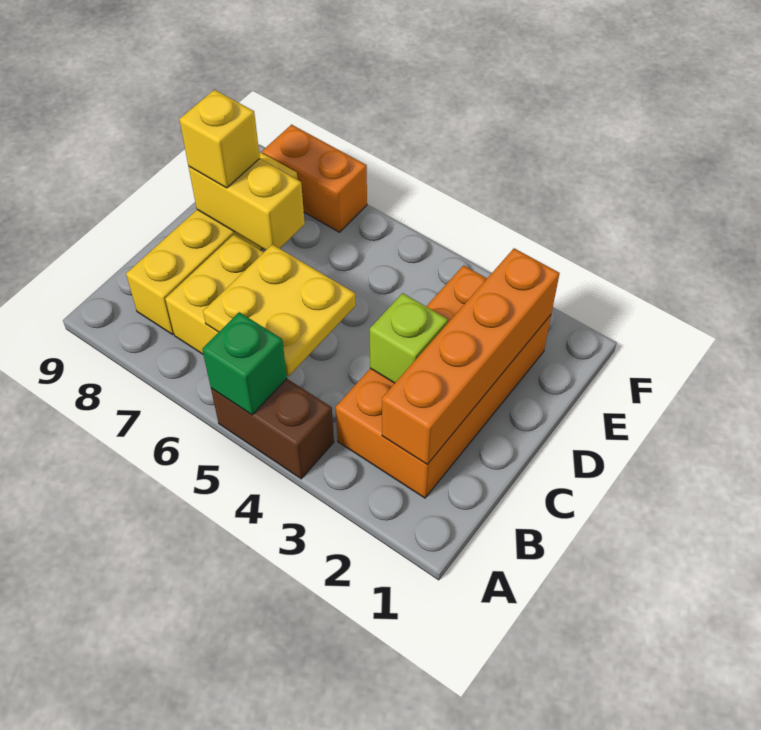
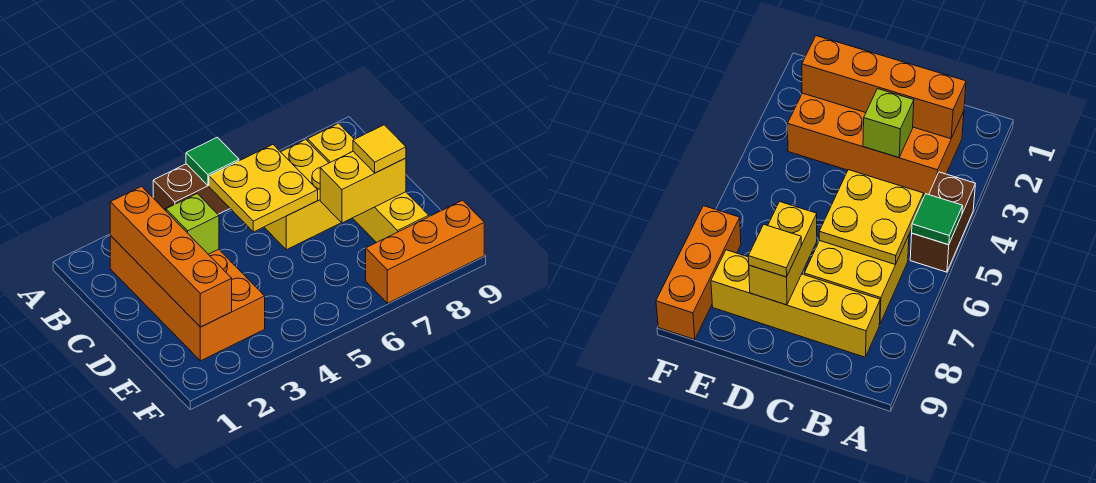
green 1x1 brick [202,312,287,415] -> green 1x1 tile [186,137,239,185]
yellow 1x1 brick [179,90,260,188] -> yellow 1x1 tile [353,125,406,173]
orange 1x2 brick [262,125,367,232] -> orange 1x3 brick [366,200,484,303]

